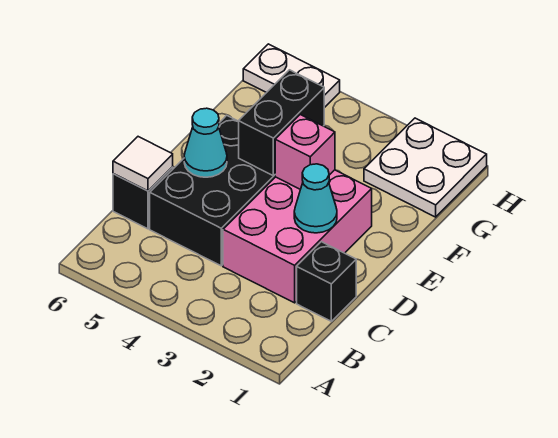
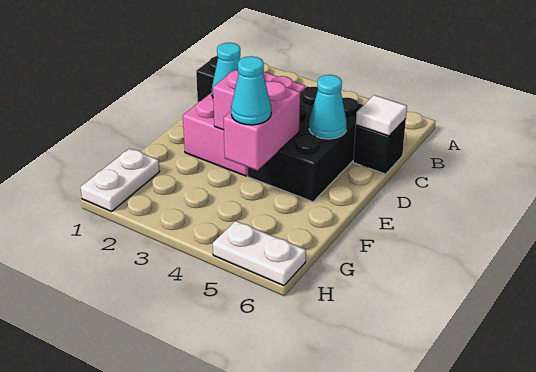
black 1x2 brick [239,70,324,176] -> pink 1x2 brick [224,81,300,170]
none -> cyan 1x1 cone [231,56,271,125]
white 2x2 plate [364,118,487,217] -> white 1x2 plate [80,148,160,212]

